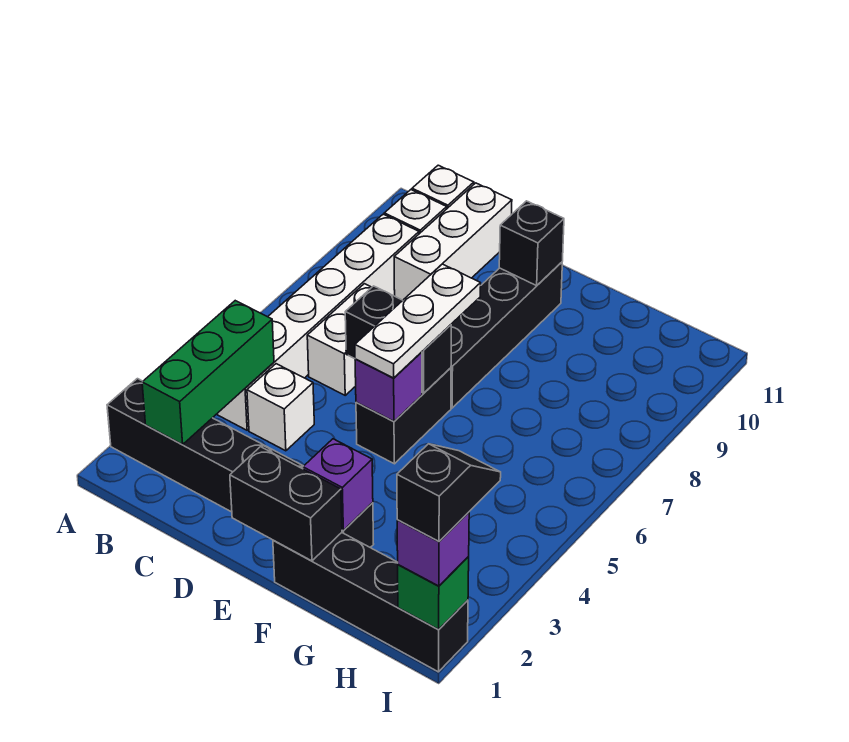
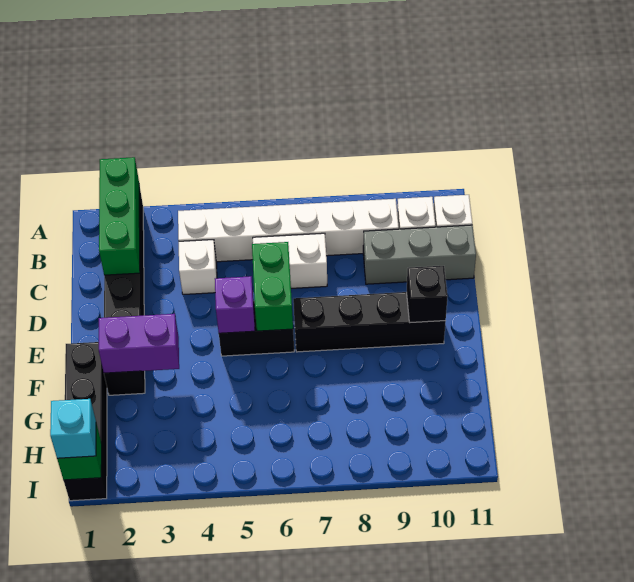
green 1x3 brick [142,301,274,444] -> green 1x3 brick turned to [99,157,140,275]
white 1x3 brick [394,183,512,300] -> grey 1x3 brick [363,225,476,284]
black 1x2 brick [345,286,451,393] -> green 1x2 brick [252,242,293,331]
black 1x2 brick [230,447,342,561] -> none
white 1x3 plate [355,264,481,378] -> none
purple 1x1 brick [303,439,373,530] -> purple 1x2 brick [99,314,179,373]
purple 1x1 brick [397,512,469,586] -> cyan 1x1 brick [50,399,96,458]
black 1x2 slope [397,444,501,542] -> none

